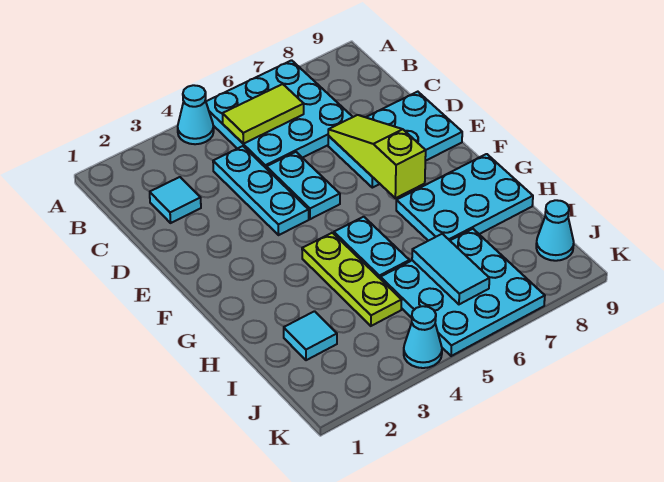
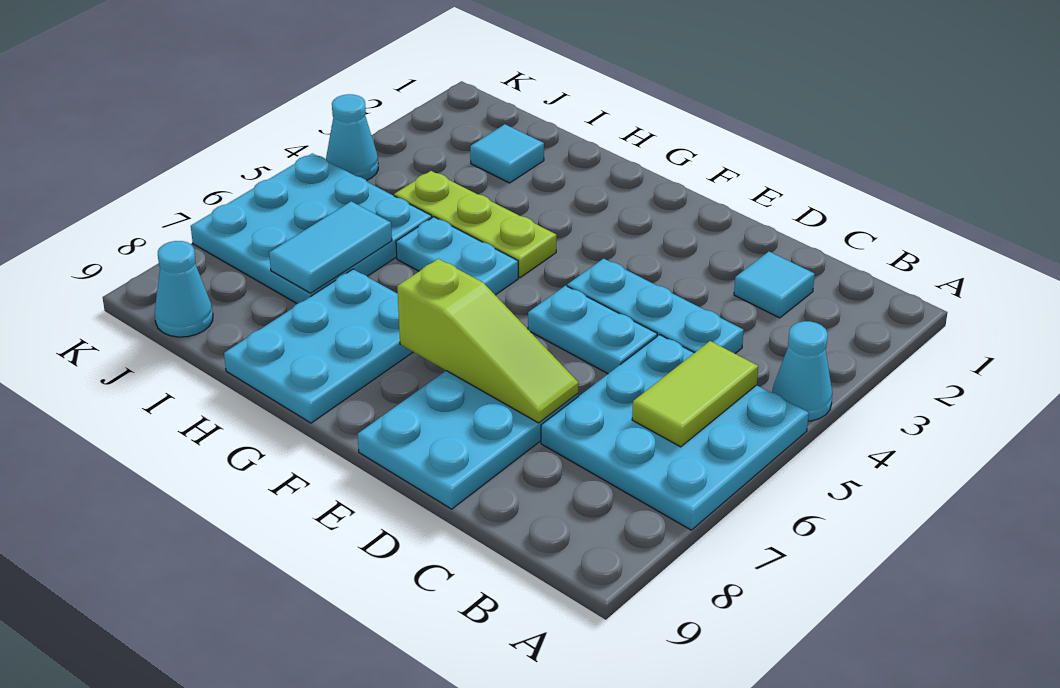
cyan 1x2 tile [412,234,489,304] -> cyan 1x2 tile turned to [269,201,392,293]

